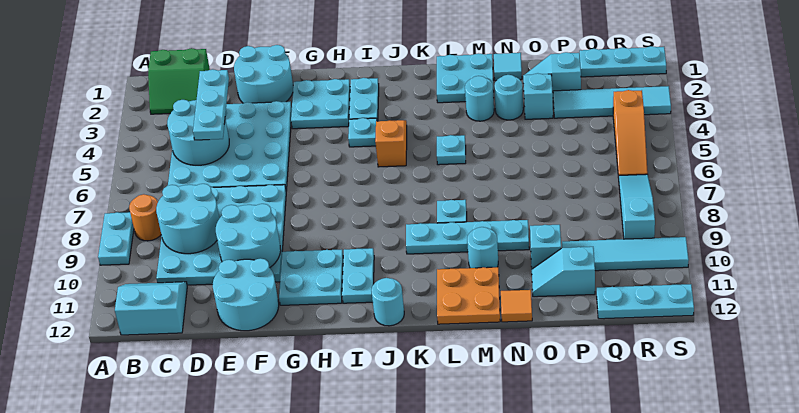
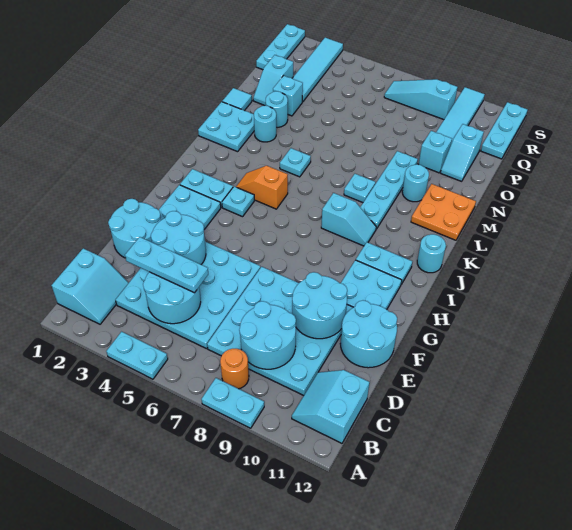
none -> cyan 1x2 plate [106,332,168,379]
green 2x2 slope [148,48,210,114] -> cyan 2x2 slope [52,248,128,324]
none -> cyan 2x2 round brick [151,211,206,264]
none -> cyan 1x2 slope [321,193,376,246]
orange 1x1 tile [501,290,532,322] -> none
orange 1x3 slope [613,90,648,178] -> none

